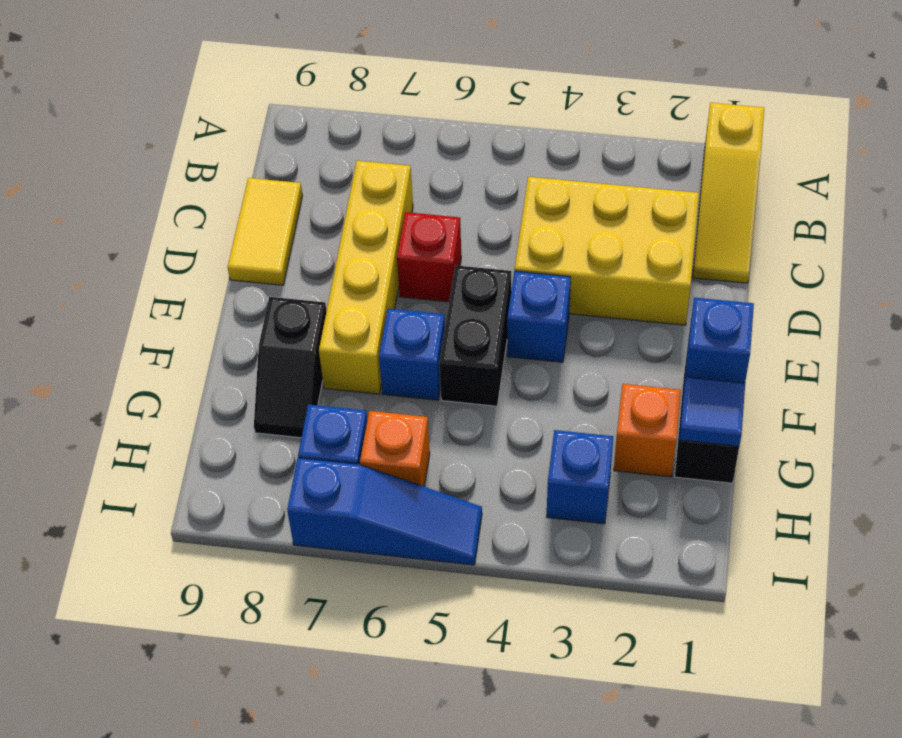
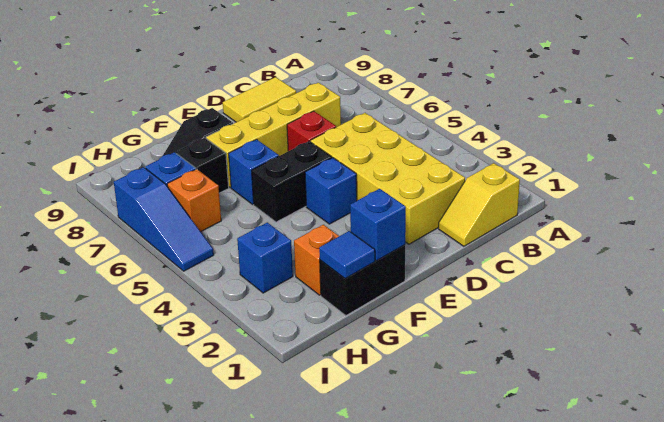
yellow 1x3 slope [693,103,764,283] -> yellow 1x2 slope [439,163,520,246]
yellow 2x3 brick [515,177,699,325] -> yellow 2x4 brick [310,113,465,244]
none -> black 1x1 brick [176,138,229,193]

